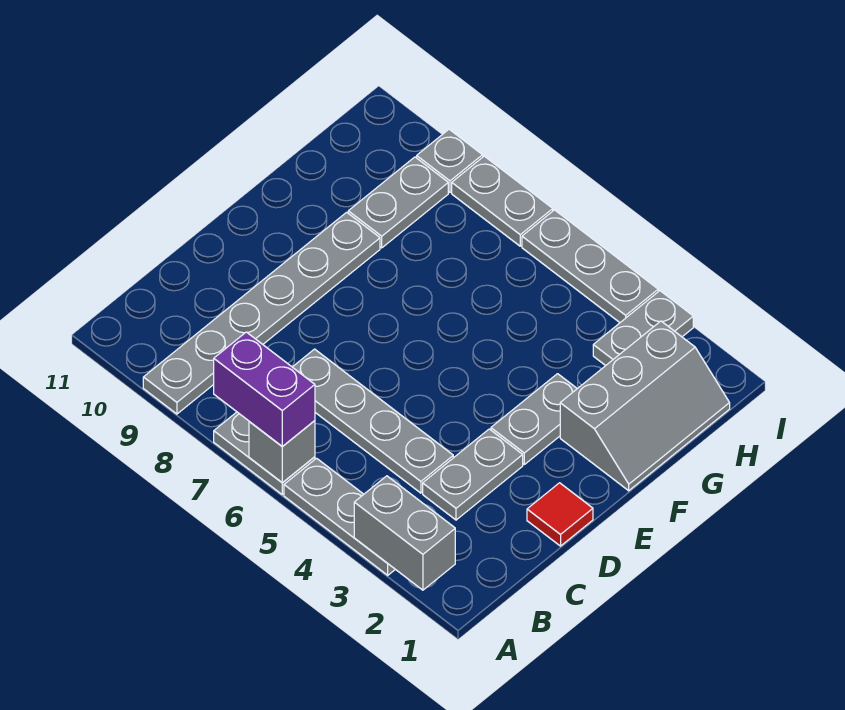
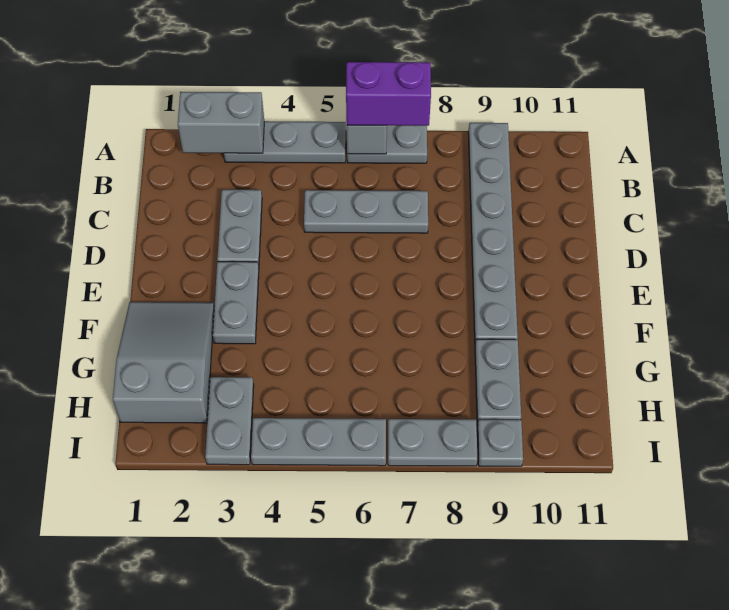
grey 1x4 plate [293,349,453,493] -> grey 1x3 plate [304,190,428,233]
red 1x1 tile [527,483,593,546] -> none
grey 2x3 slope [560,321,730,491] -> grey 2x3 slope turned to [113,302,214,423]

